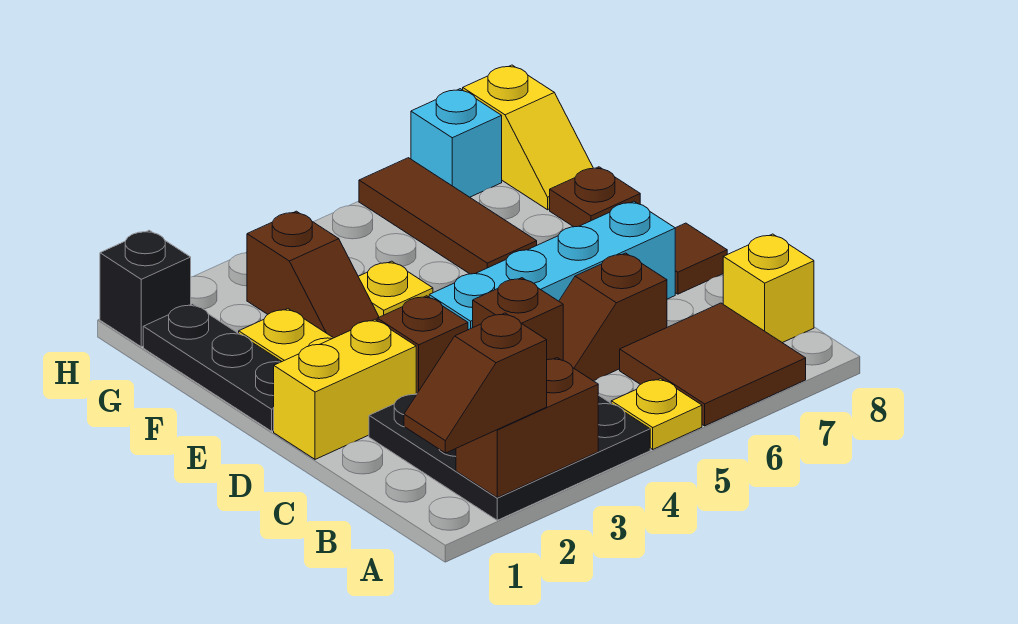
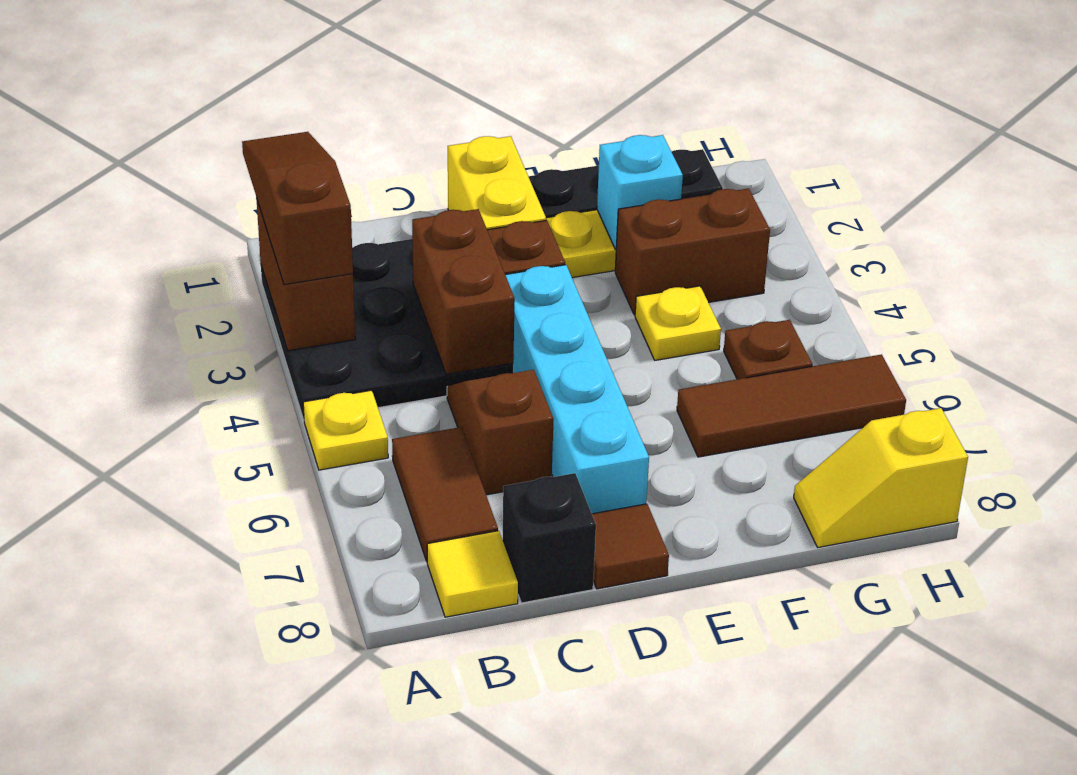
brown 1x2 slope [404,313,547,453] -> brown 1x3 slope [242,132,353,285]
brown 2x2 tile [620,303,806,426] -> brown 1x2 tile [392,427,498,561]
yellow 1x1 brick [723,234,814,343] -> yellow 1x1 tile [427,531,518,617]
brown 1x1 brick [473,278,563,360] -> brown 1x2 brick [412,209,515,375]
brown 1x2 slope [247,211,379,338] -> brown 1x2 brick [615,188,770,315]
brown 1x1 plate [550,167,640,227] -> brown 1x1 plate moved to [724,320,812,379]
black 1x1 brick [100,230,191,347] -> black 1x1 brick moved to [503,473,596,603]
cyan 1x1 brick [411,89,502,197] -> cyan 1x1 brick moved to [597,135,683,250]

